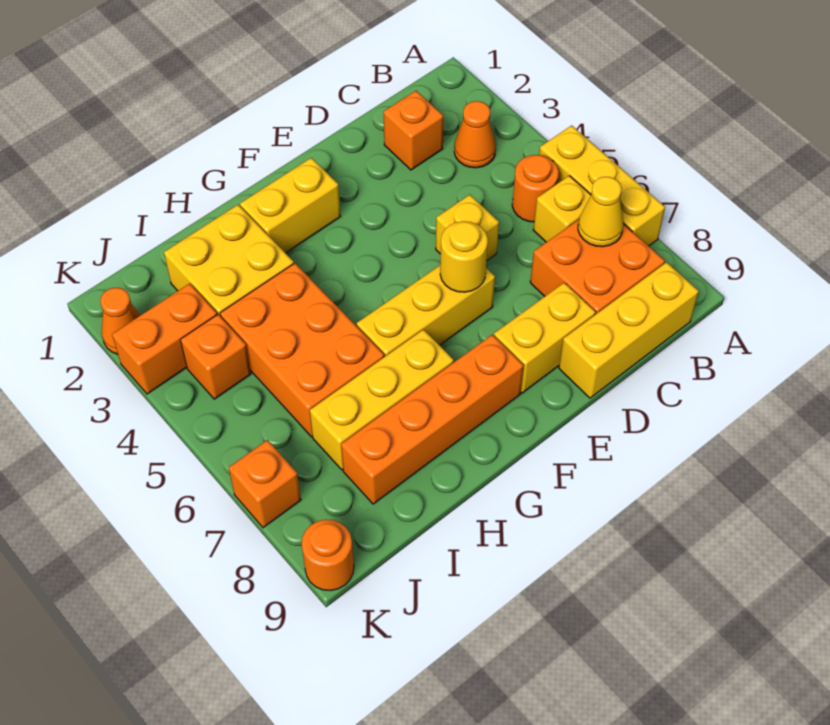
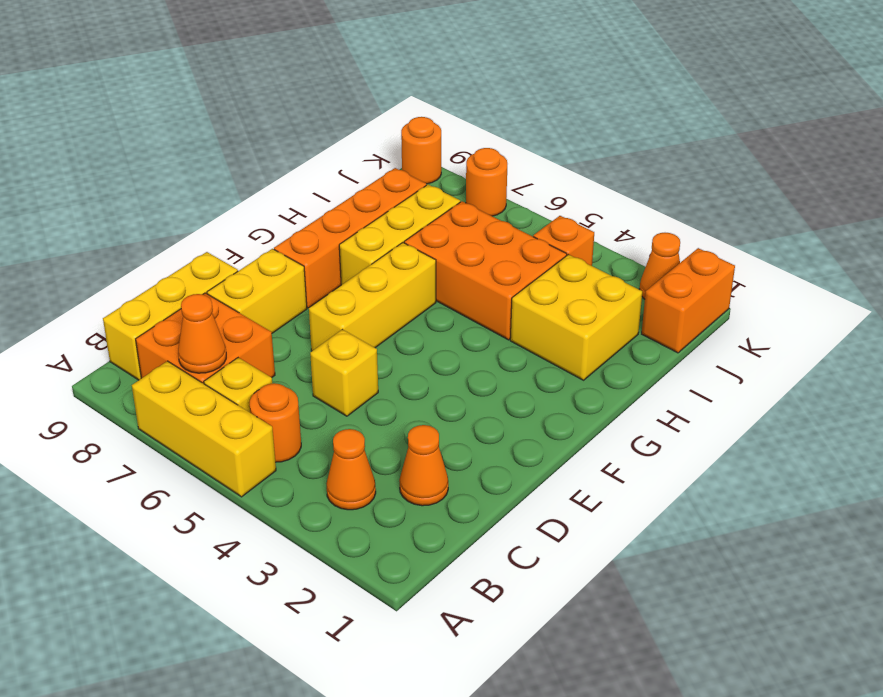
yellow 1x1 cone [578,177,623,247] -> orange 1x1 cone [178,294,226,373]
orange 1x1 brick [384,91,443,170] -> orange 1x1 cone [399,425,448,506]
yellow 1x1 round brick [440,221,488,292] -> none
yellow 1x2 brick [240,158,341,253] -> none
orange 1x2 brick [112,284,217,394] -> orange 1x2 brick moved to [642,248,735,353]
orange 1x1 brick [229,440,301,528] -> orange 1x1 round brick [466,148,507,216]

